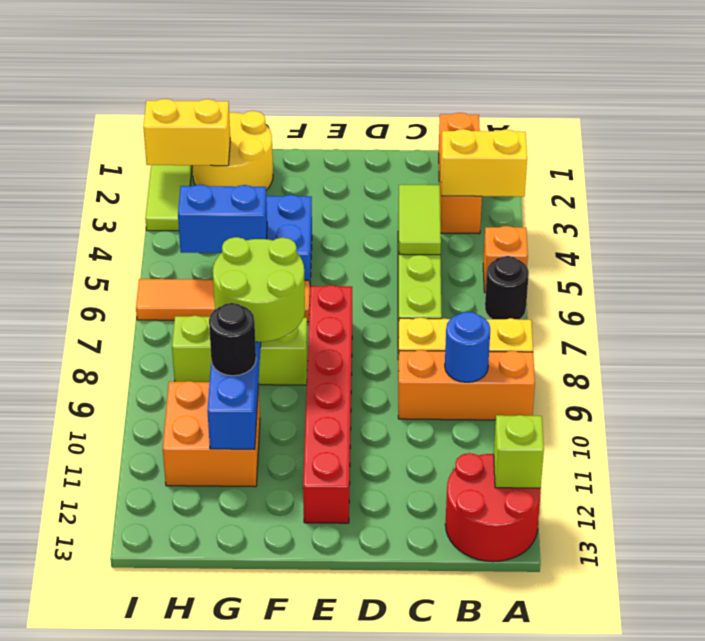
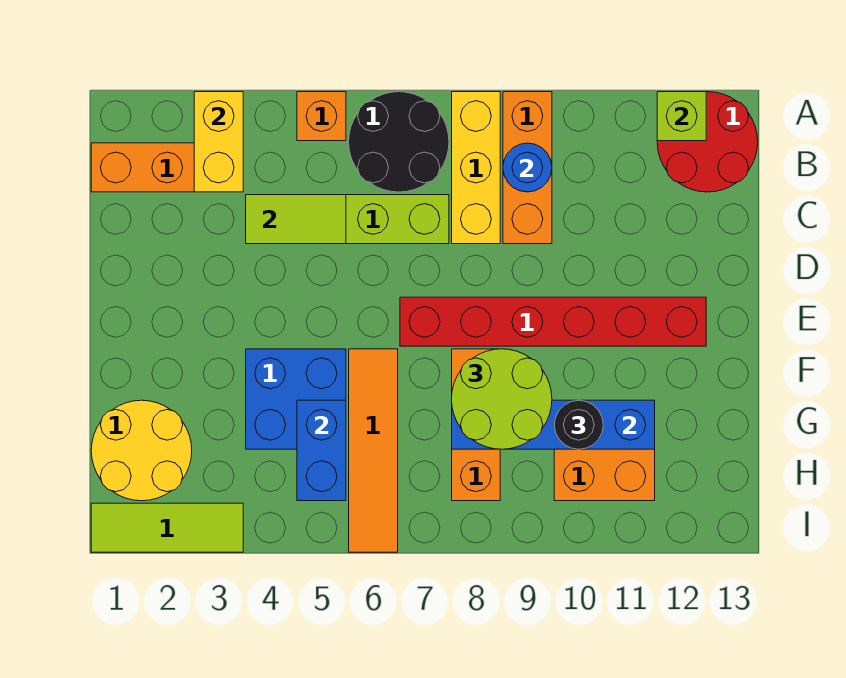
black 1x1 round brick [485,256,529,320] -> black 2x2 round brick [349,92,449,192]
lime 1x3 brick [172,315,308,385] -> orange 1x3 brick [452,349,500,501]
yellow 1x2 brick [143,99,230,166] -> none

